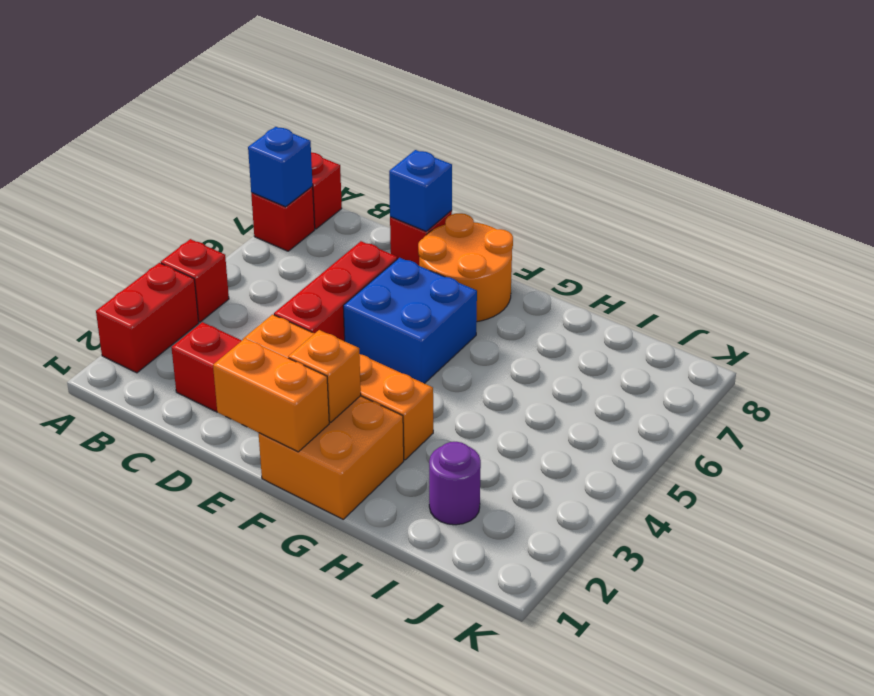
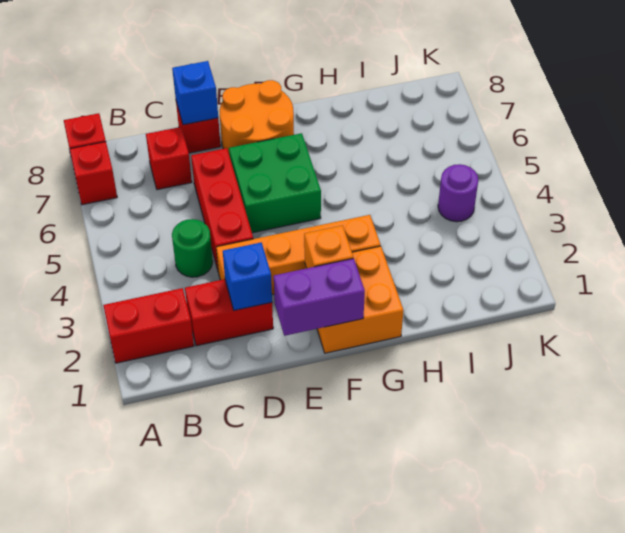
red 1x2 brick [96,263,199,373] -> red 1x2 brick turned to [103,288,194,363]
red 1x1 brick [161,239,229,322] -> red 1x1 brick moved to [146,127,192,190]
blue 1x1 brick [248,127,313,207] -> blue 1x1 brick moved to [223,242,272,310]
none -> green 1x1 round brick [172,219,213,277]
orange 1x2 brick [213,338,329,452] -> purple 1x2 brick [274,258,365,336]
blue 2x2 brick [343,258,477,384] -> green 2x2 brick [229,133,321,233]
purple 1x1 round brick [429,442,481,525] -> purple 1x1 round brick moved to [438,164,478,222]

